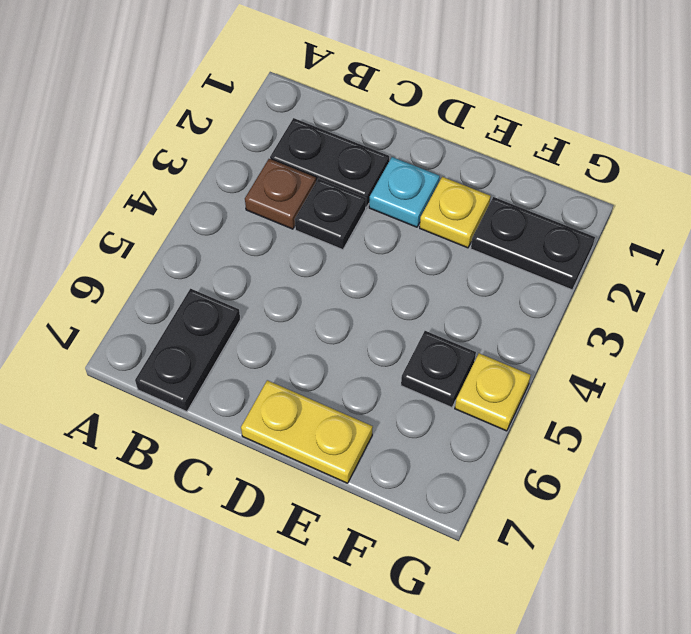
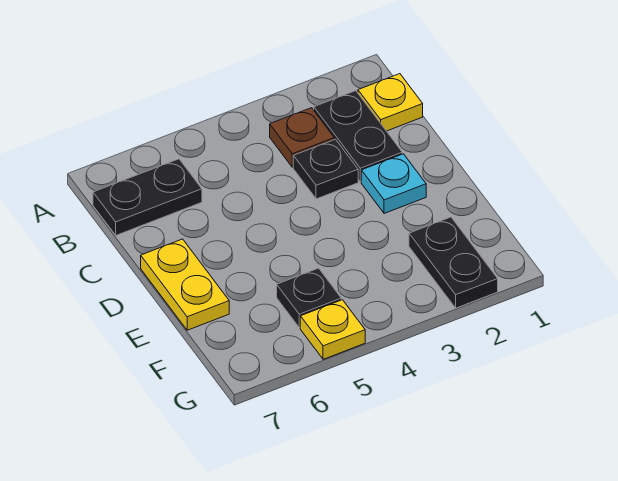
yellow 1x1 plate [420,177,491,248] -> yellow 1x1 plate moved to [358,74,423,131]

